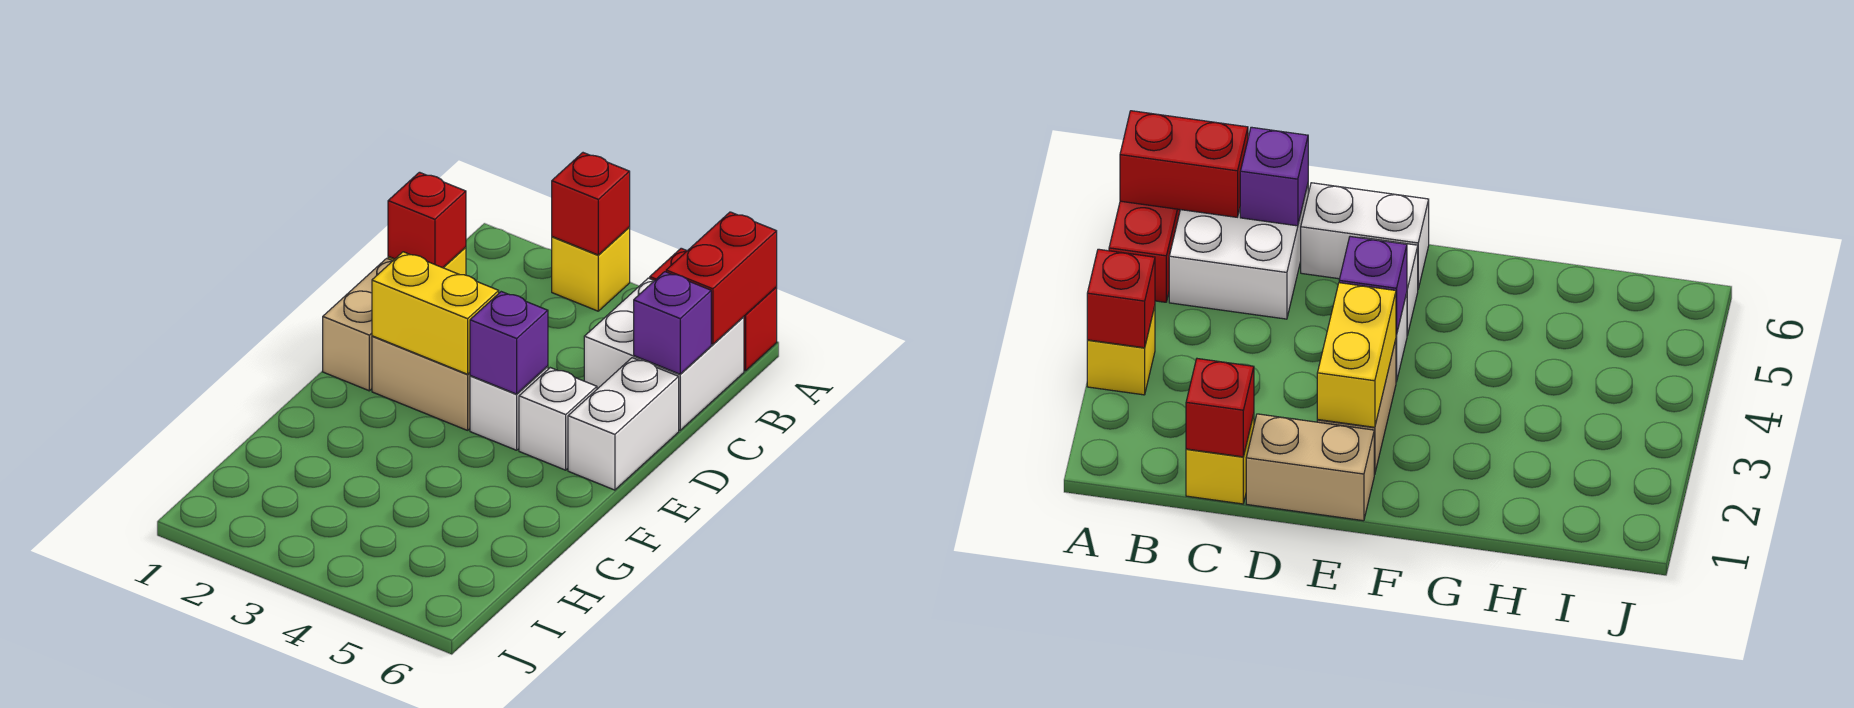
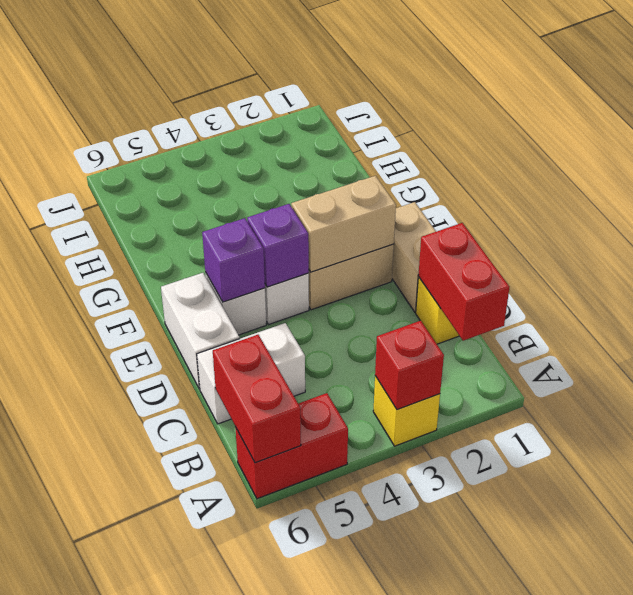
white 2x2 brick [584,278,744,430] -> white 1x2 brick [197,323,305,424]
red 1x1 brick [388,172,466,268] -> red 1x2 brick [418,223,509,341]
purple 1x1 brick [634,272,711,374] -> purple 1x1 brick moved to [202,218,265,302]
yellow 1x2 brick [372,252,499,374] -> tan 1x2 brick [291,176,396,272]

